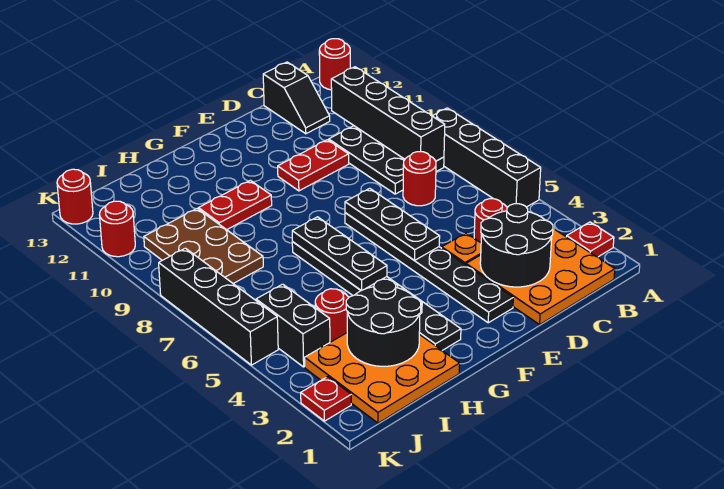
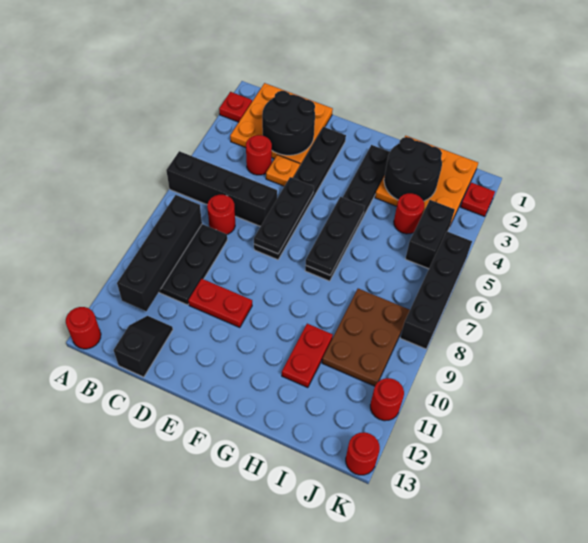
black 1x4 brick [433,108,541,207] -> black 1x4 brick turned to [166,151,277,227]
red 1x2 plate [198,180,272,230] -> red 1x2 plate turned to [282,324,333,388]

